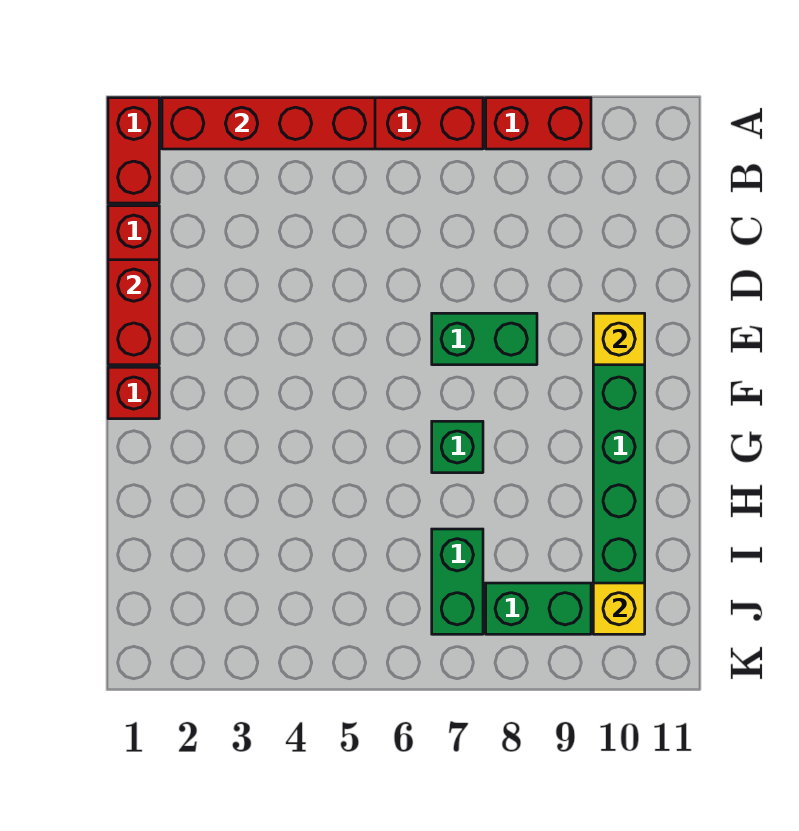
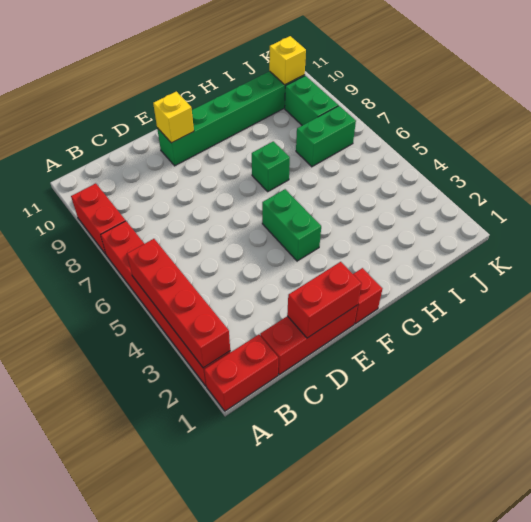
green 1x2 brick [432,313,537,365] -> green 1x2 brick moved to [262,189,321,261]

